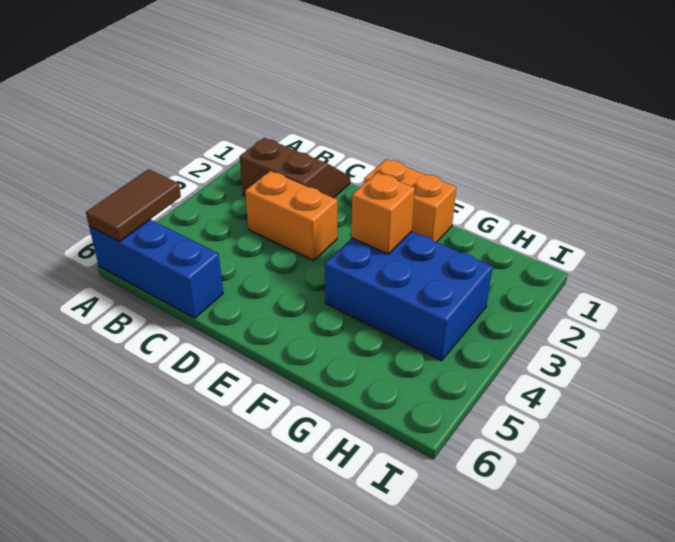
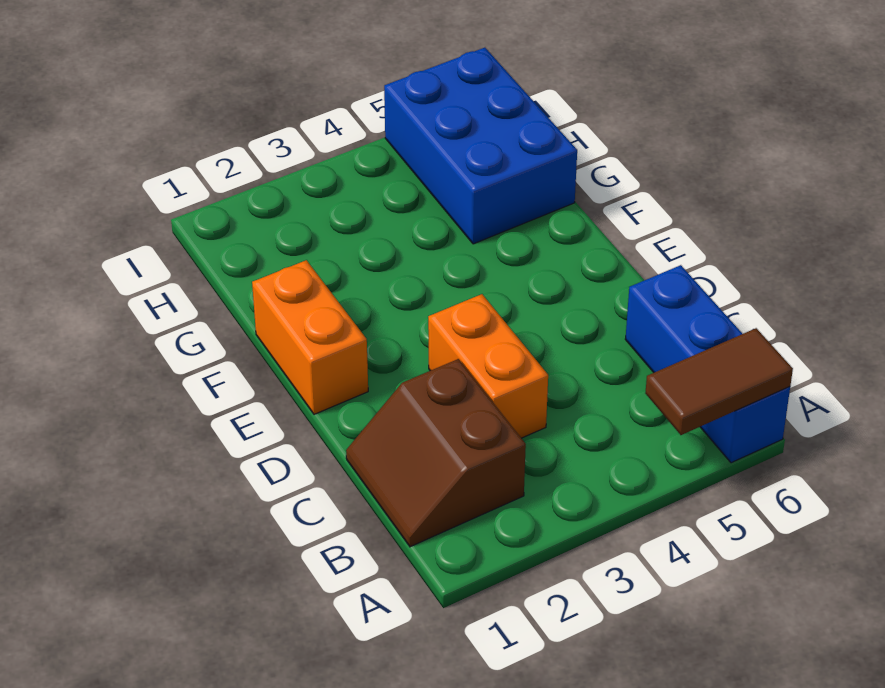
blue 2x3 brick [325,231,493,361] -> blue 2x3 brick moved to [384,48,577,244]
orange 1x1 brick [352,173,415,254] -> none

